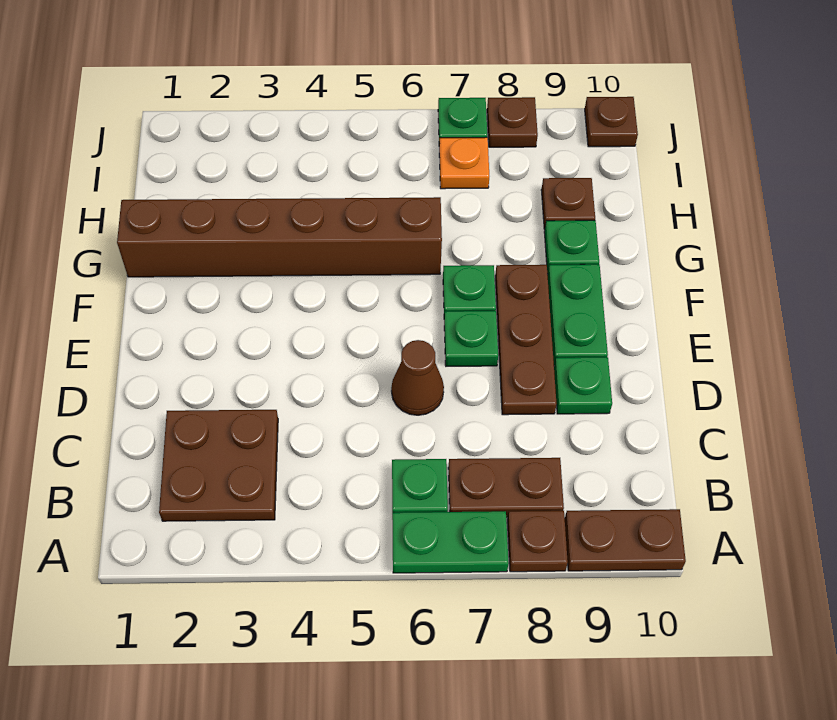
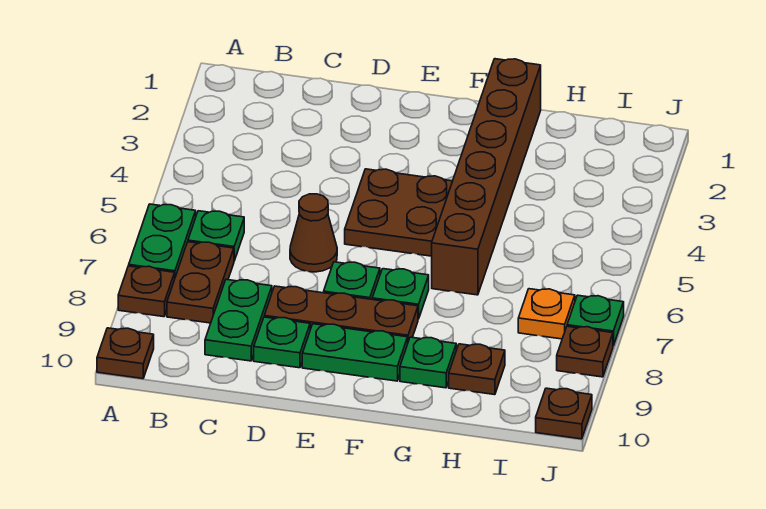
brown 1x2 plate [565,509,686,571] -> brown 1x1 plate [97,328,154,379]
brown 2x2 plate [159,410,278,521] -> brown 2x2 plate moved to [345,169,452,256]
none -> green 1x2 plate [205,279,272,361]

